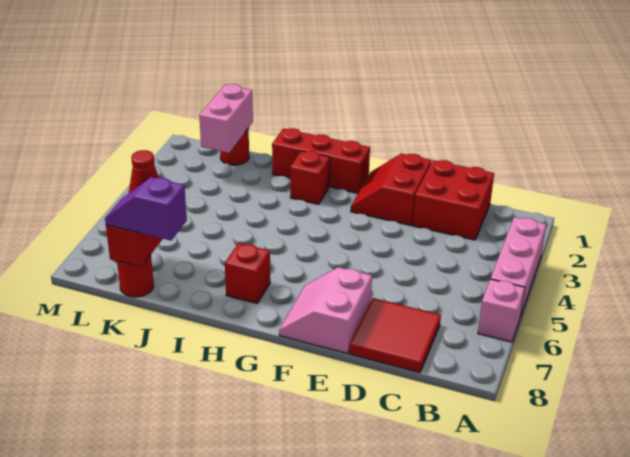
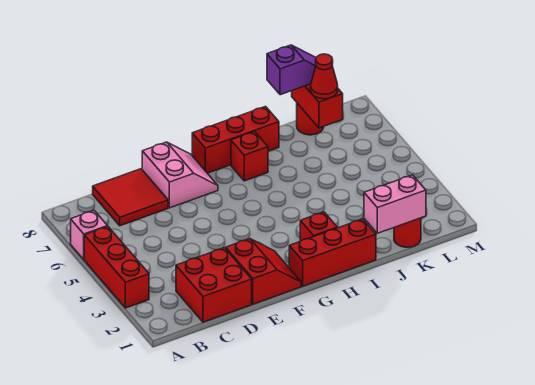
pink 1x3 brick [491,217,546,317] -> red 1x3 brick [84,226,149,308]
none -> red 1x3 brick [192,107,279,173]
pink 1x2 brick [199,84,253,153] -> pink 1x2 brick turned to [364,175,426,233]

